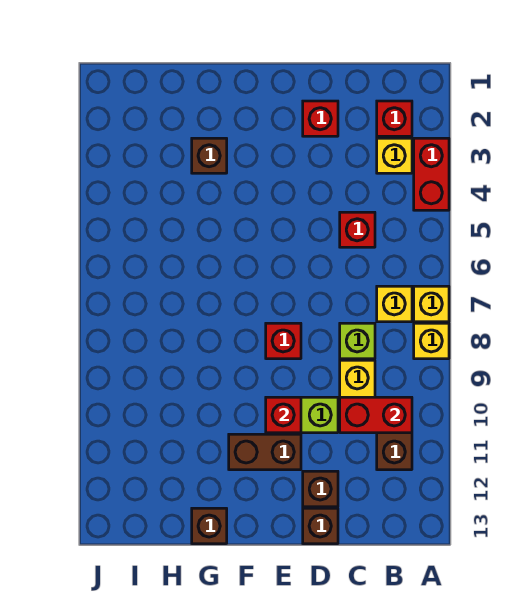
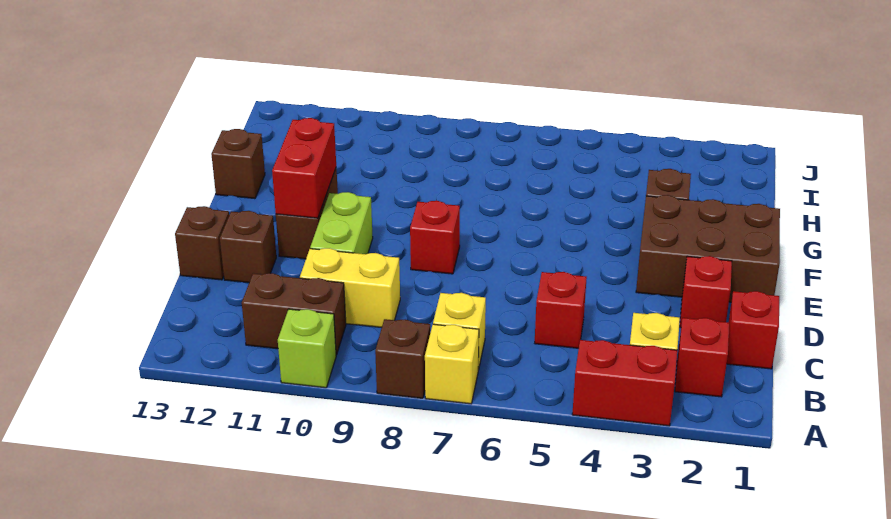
yellow 1x1 brick [414,323,449,359] -> brown 1x1 brick [375,319,430,398]
red 1x2 brick [340,397,412,433] -> red 1x2 brick moved to [272,118,336,218]
lime 1x1 brick [340,323,375,359] -> lime 1x1 brick moved to [278,309,336,388]
none -> brown 2x3 brick [636,195,780,302]
red 1x1 brick [266,397,301,433] -> red 1x1 brick moved to [727,291,779,369]

